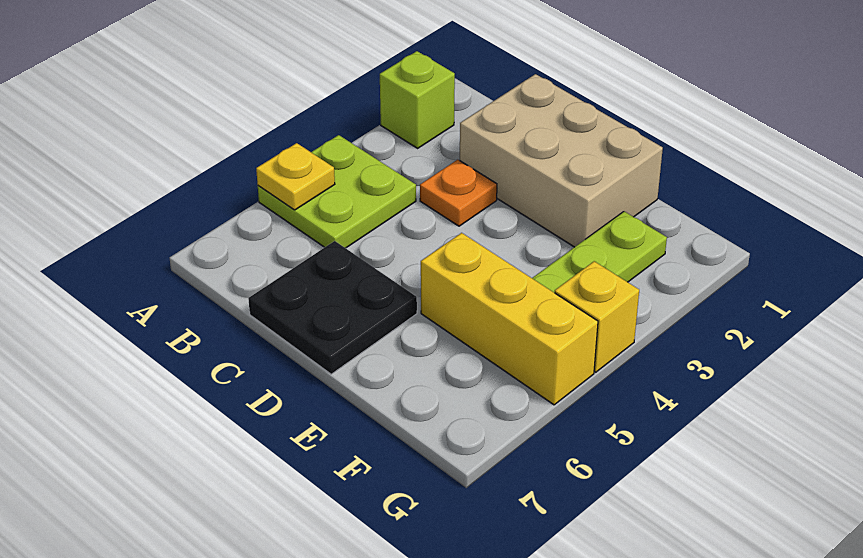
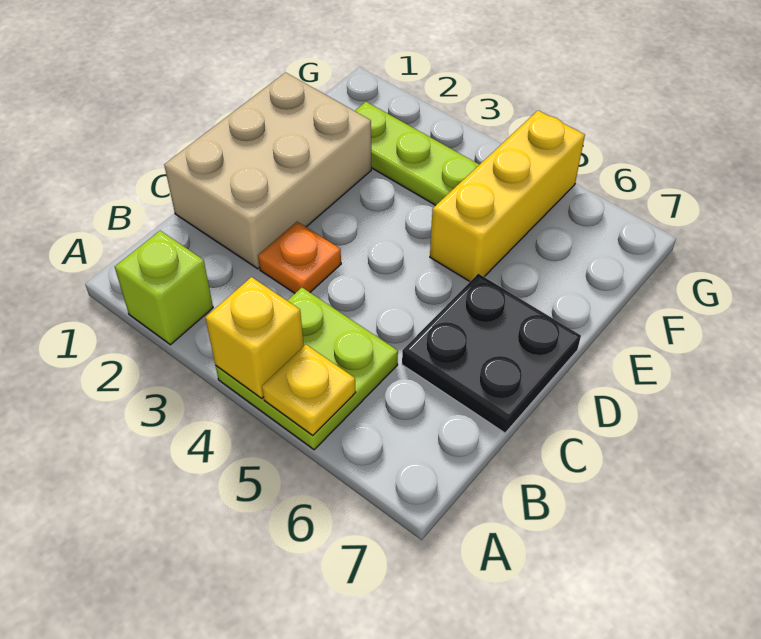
yellow 1x1 brick [555,261,639,372] -> yellow 1x1 brick moved to [205,277,304,399]

